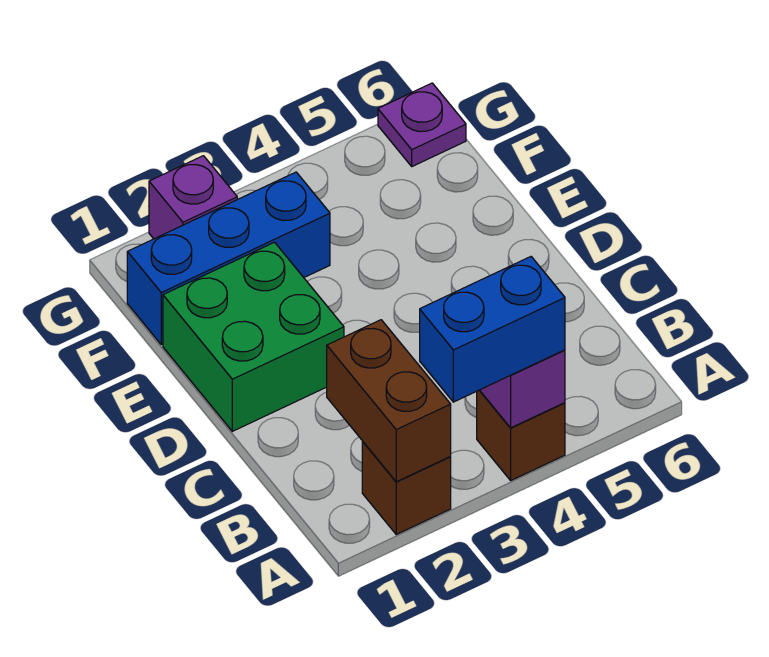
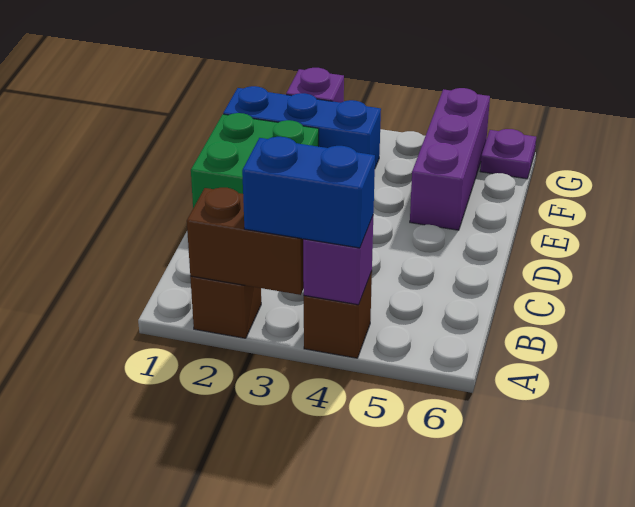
brown 1x2 brick [327,320,451,482] -> brown 1x2 brick turned to [187,188,304,295]
none -> purple 1x3 brick [410,88,490,230]

